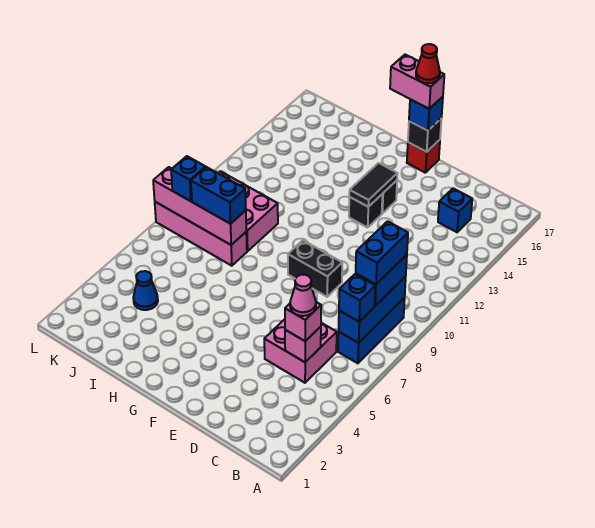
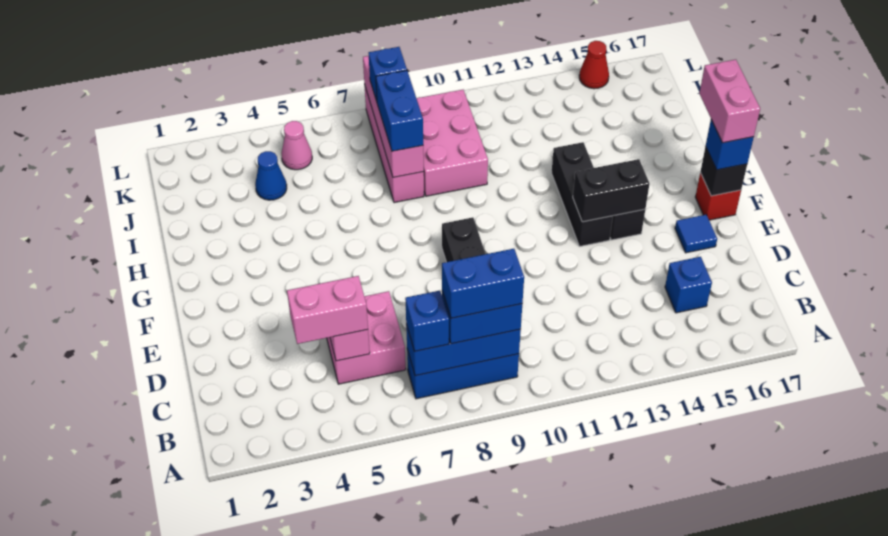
pink 1x1 brick [285,302,321,341] -> pink 1x2 brick [287,276,368,344]
pink 1x1 cone [290,275,316,316] -> pink 1x1 cone moved to [281,121,312,170]
none -> blue 1x1 tile [675,215,717,253]
black 1x1 brick [349,194,383,228] -> black 1x3 brick [552,142,613,246]
black 1x2 tile [349,163,398,207] -> black 1x2 brick [573,159,649,222]
red 1x1 cone [416,44,440,83] -> red 1x1 cone moved to [579,41,609,89]

